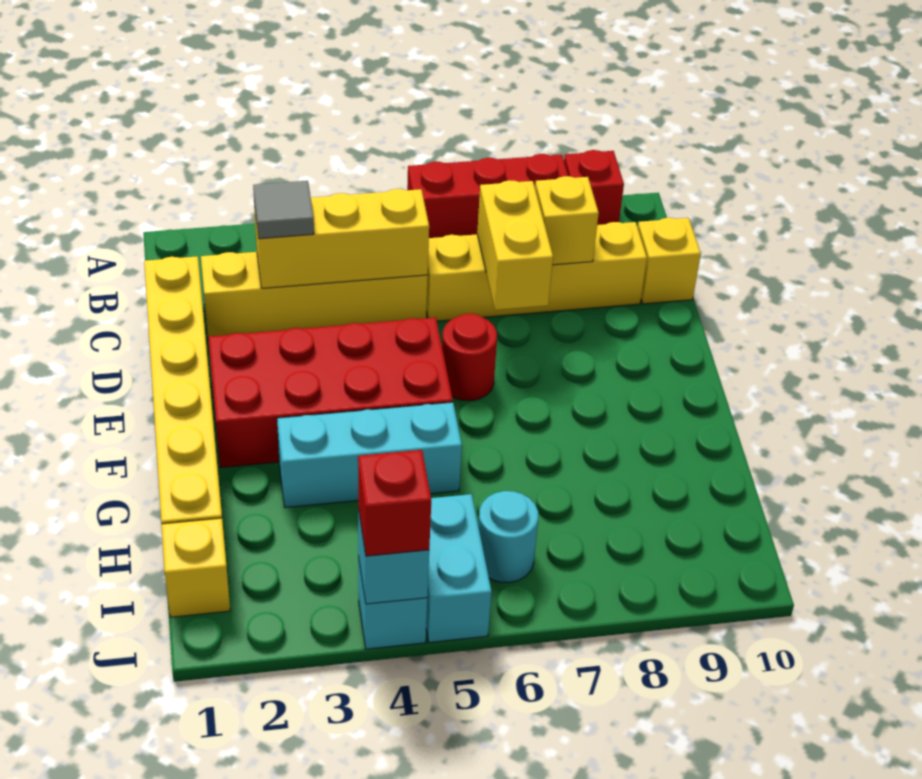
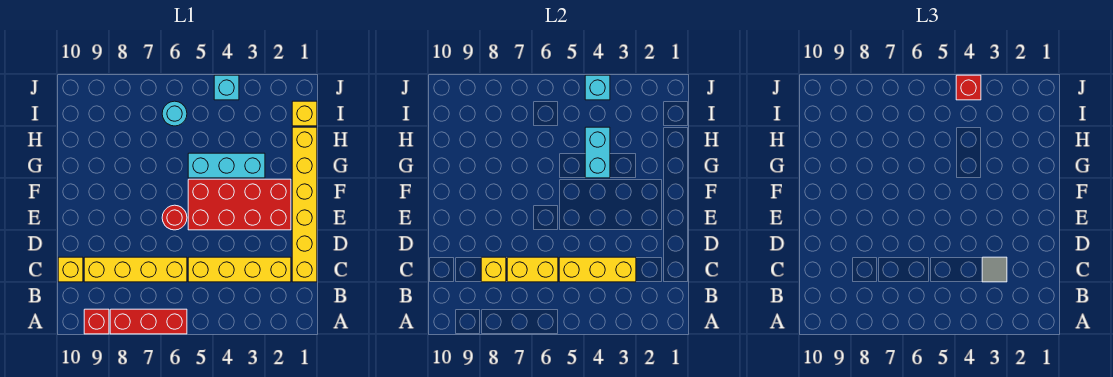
yellow 1x2 brick [477,180,553,310] -> yellow 1x2 brick turned to [507,257,558,282]
cyan 1x2 brick [426,494,492,642] -> cyan 1x2 brick moved to [585,127,610,178]

